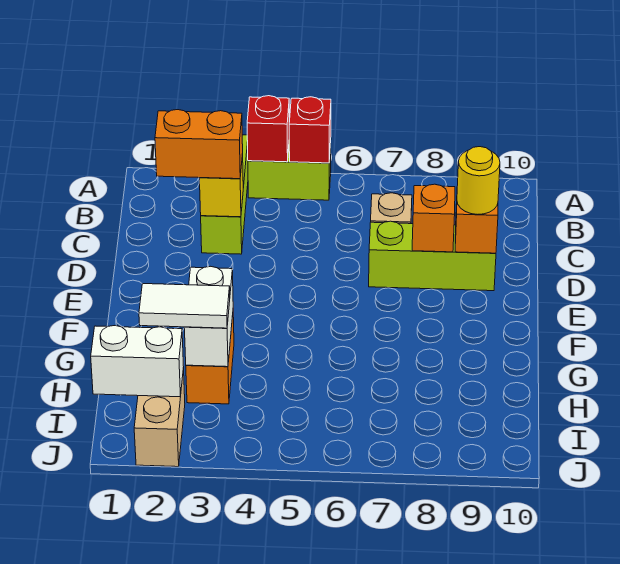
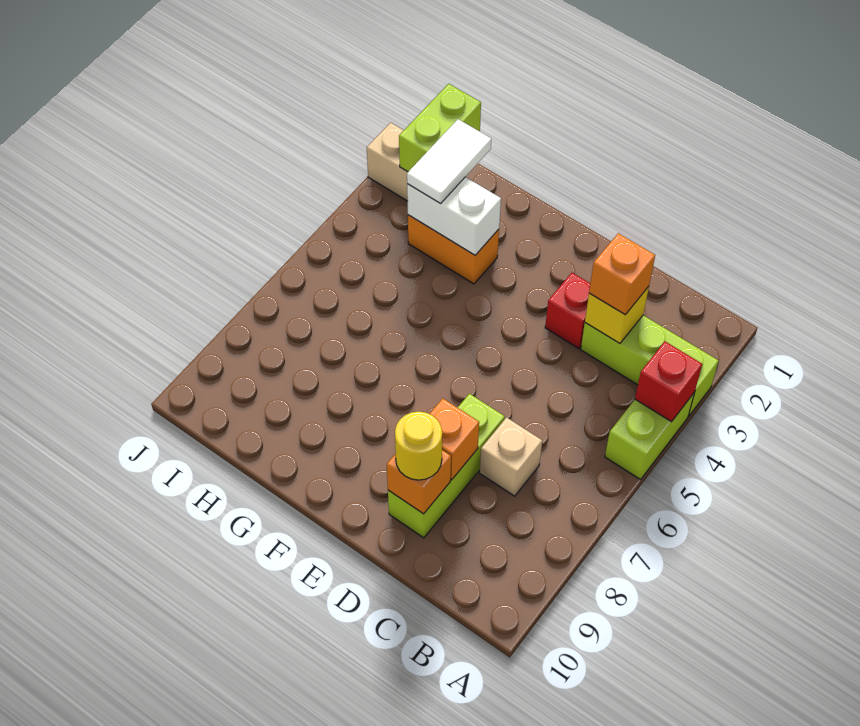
red 1x1 brick [289,97,331,163] -> red 1x1 brick moved to [545,273,590,348]
orange 1x2 brick [155,110,243,179] -> orange 1x1 brick [589,233,655,314]
white 1x2 brick [91,326,184,397] -> lime 1x2 brick [399,84,481,172]

